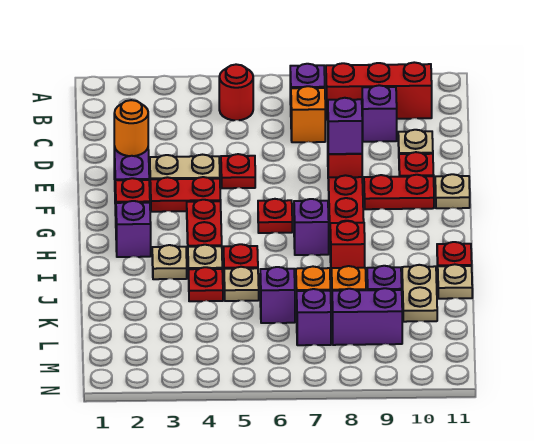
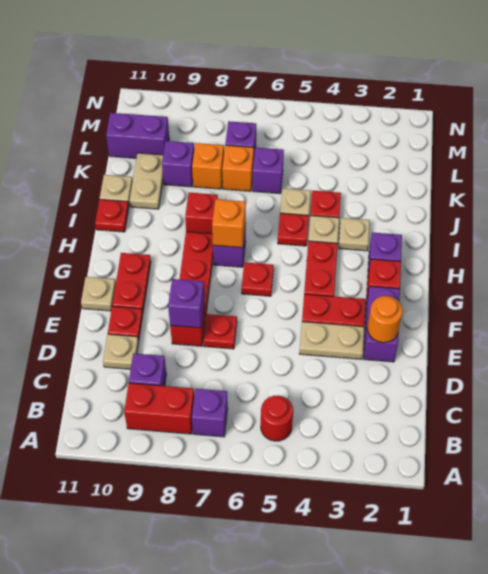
red 1x3 brick [326,62,432,119] -> red 1x2 brick [124,383,194,434]
orange 1x1 brick [291,86,325,142] -> orange 1x1 brick moved to [212,199,246,248]
red 1x1 plate [221,154,255,188] -> red 1x1 plate moved to [203,314,237,349]
red 1x2 plate [364,175,434,209] -> red 1x2 plate turned to [112,253,151,312]
purple 1x2 brick [332,288,402,345] -> purple 1x2 brick moved to [106,113,169,158]

